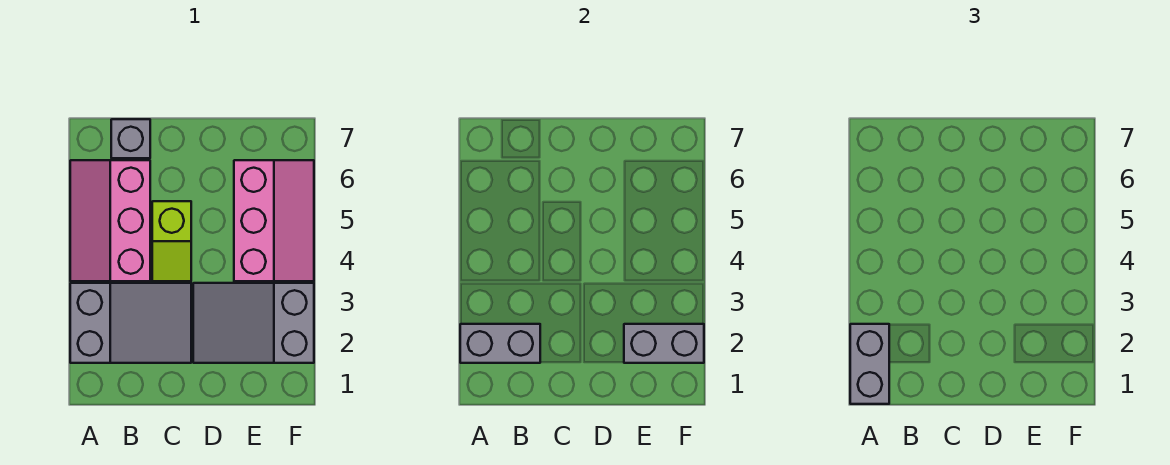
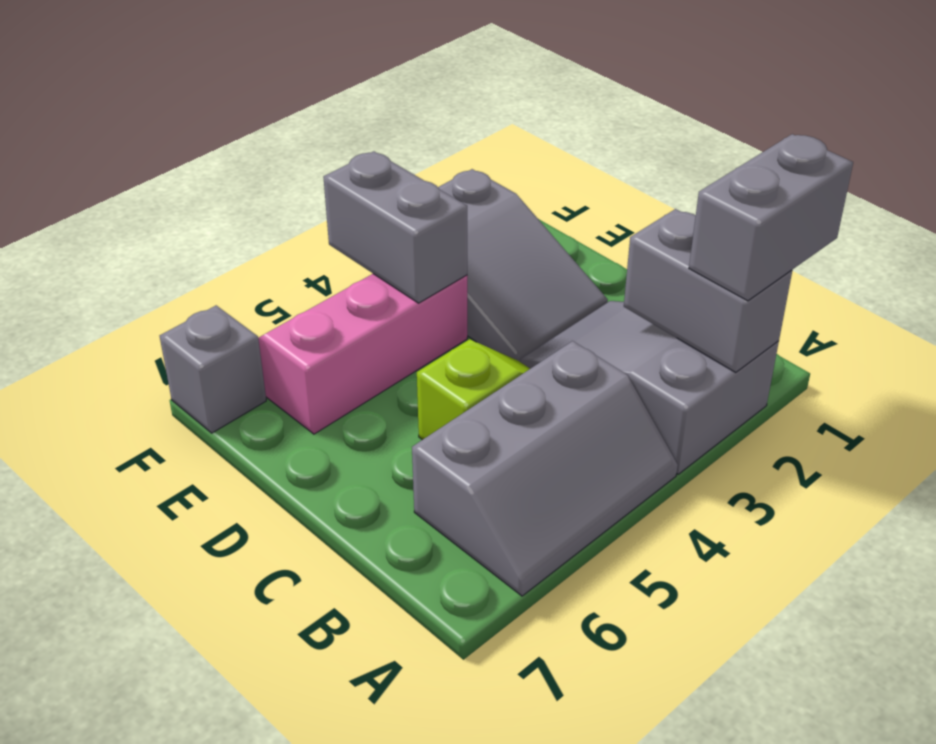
pink 2x3 slope [70,160,150,281] -> grey 2x3 slope [412,341,678,596]
grey 1x1 brick [111,119,150,158] -> grey 1x1 brick moved to [160,305,266,433]
grey 1x2 brick [624,324,704,363] -> grey 1x2 brick moved to [323,151,467,303]

